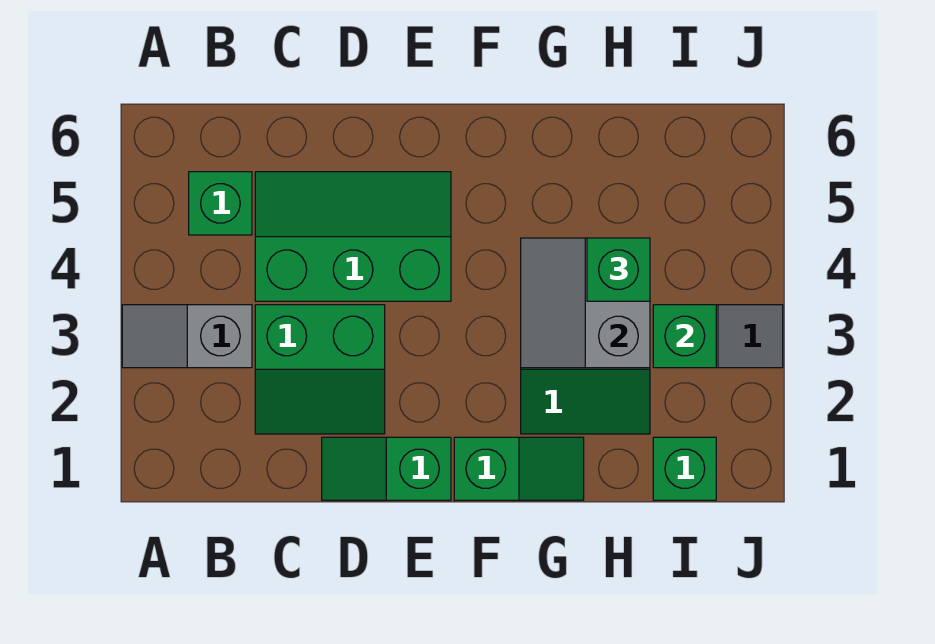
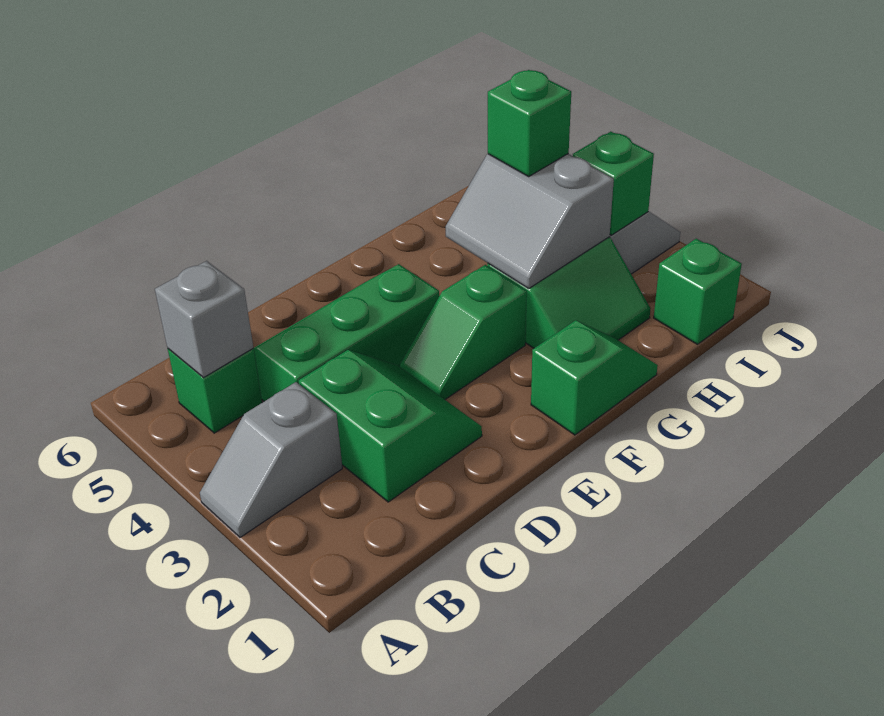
none -> grey 1x1 brick [155,261,253,378]
green 2x2 slope [255,305,385,434] -> green 2x2 slope turned to [299,350,482,502]
green 1x2 slope [322,437,451,500] -> green 1x2 slope moved to [400,265,527,399]

